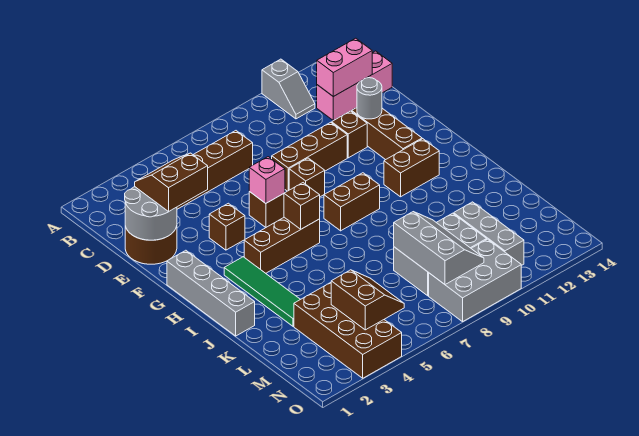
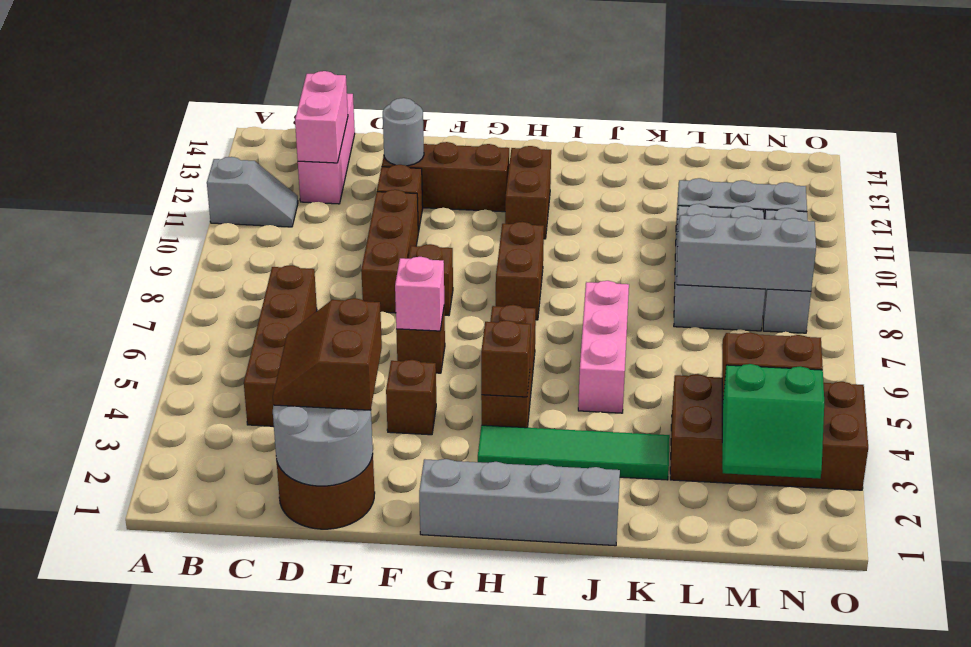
brown 1x1 brick [284,183,320,229] -> brown 1x1 brick moved to [481,320,531,397]
none -> pink 1x3 brick [578,281,629,413]
none -> green 2x2 slope [722,364,824,479]
grey 2x3 brick [429,239,521,322] -> grey 1x3 brick [763,208,811,333]

